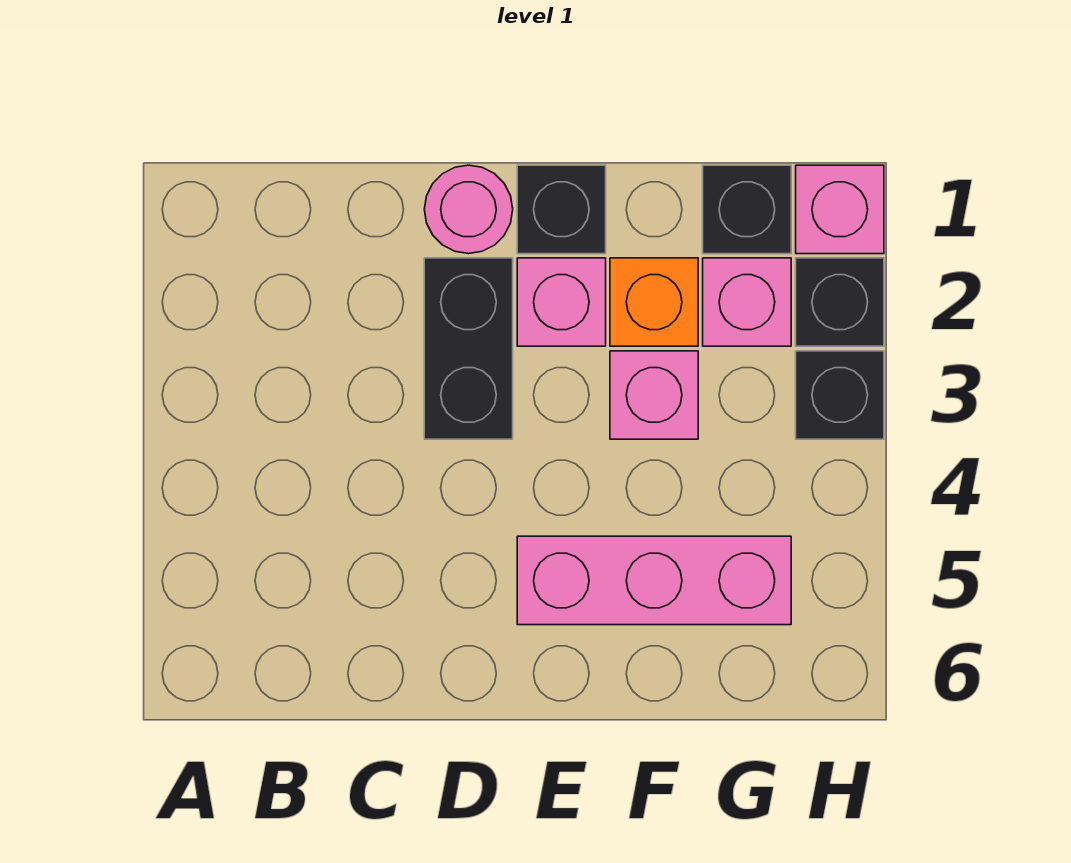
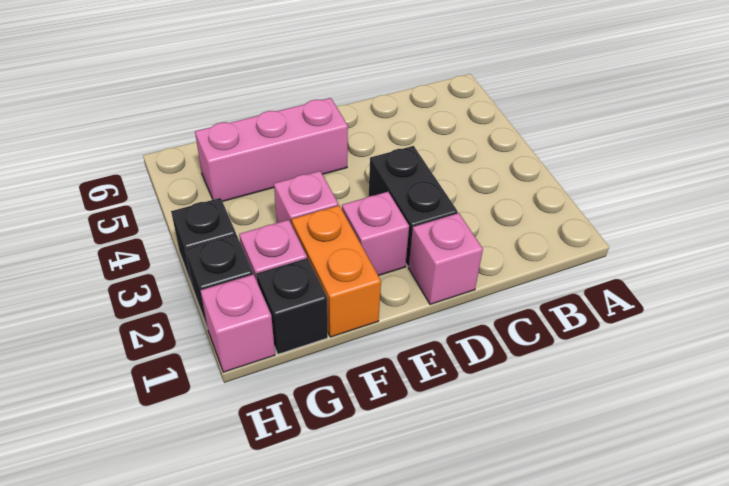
pink 1x1 round brick [424,165,513,254] -> pink 1x1 brick [409,213,483,304]
black 1x1 brick [517,165,606,254] -> none
orange 1x1 brick [610,258,698,346] -> orange 1x2 brick [291,206,381,337]

